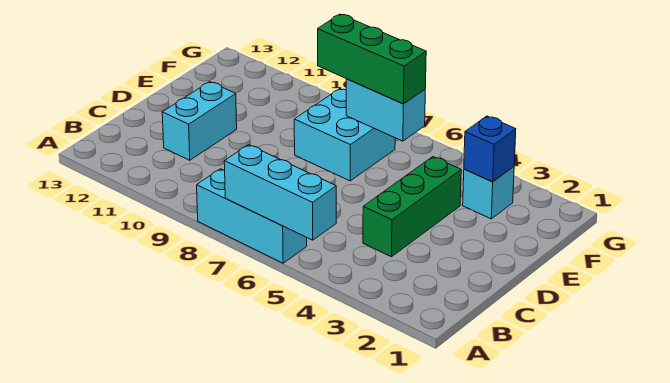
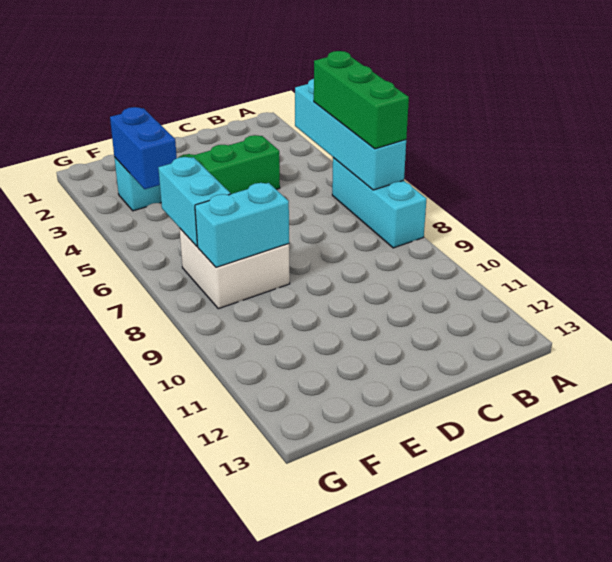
cyan 1x3 brick [224,145,336,240] -> cyan 1x4 brick [295,79,406,190]
cyan 1x2 brick [162,82,237,160] -> cyan 1x2 brick moved to [195,183,289,267]
cyan 2x2 brick [294,89,395,181] -> white 2x2 brick [179,228,290,309]
blue 1x1 brick [464,116,516,182] -> blue 1x2 brick [110,107,177,189]
green 1x3 brick [318,14,426,104] -> green 1x3 brick moved to [314,51,409,149]

